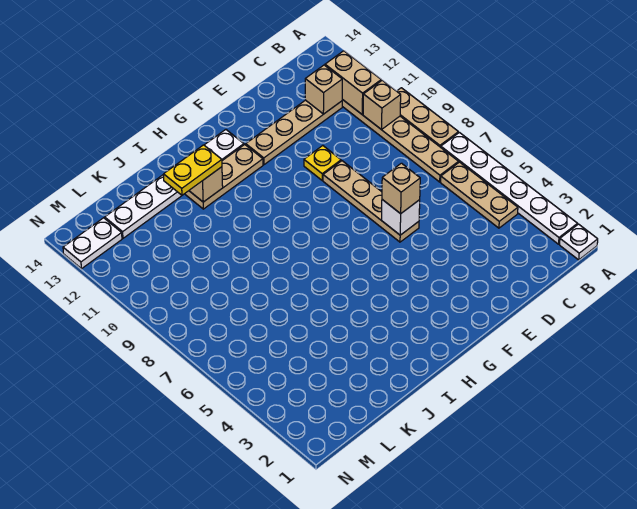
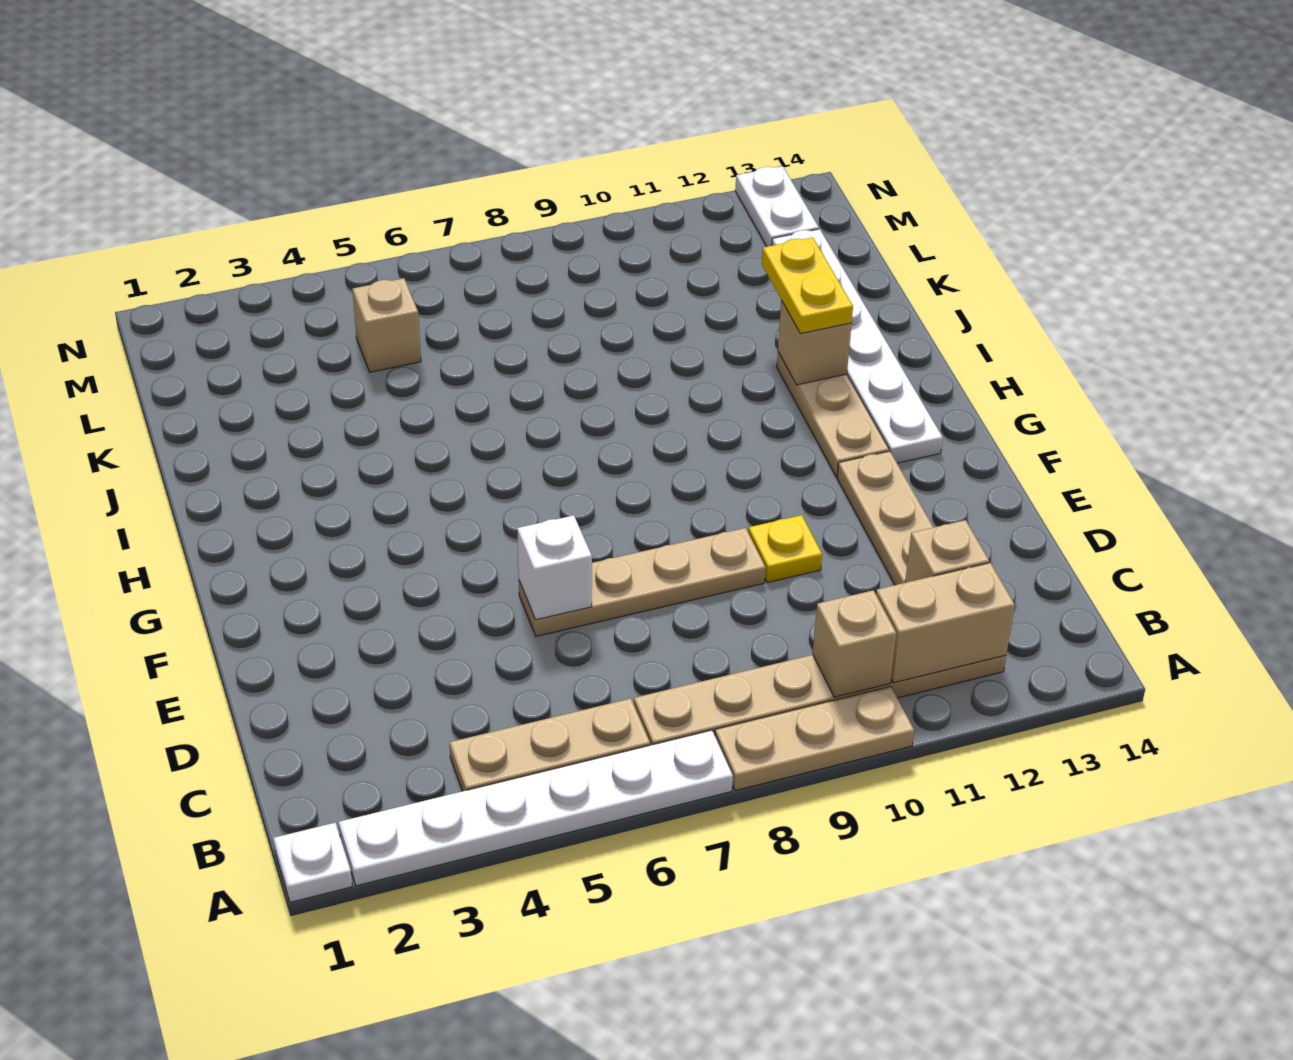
tan 1x1 brick [382,163,420,214] -> tan 1x1 brick moved to [353,278,421,372]

